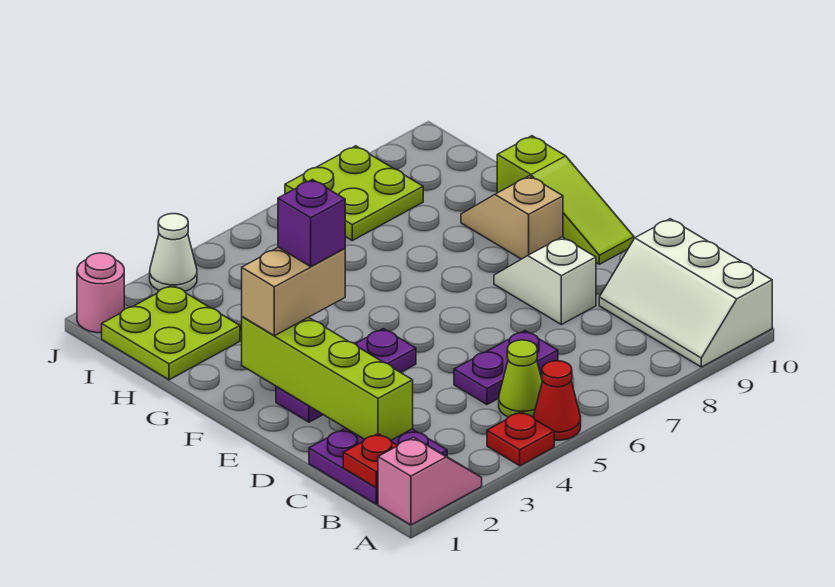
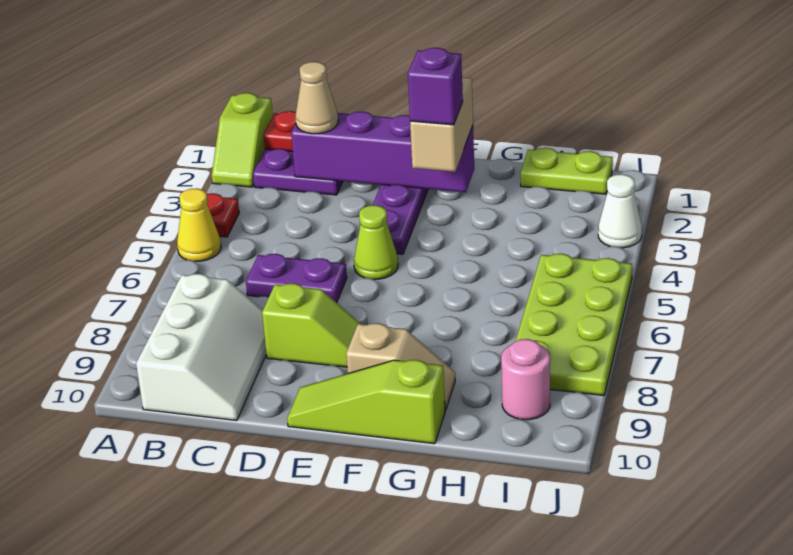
pink 1x2 slope [378,437,482,525] -> lime 1x2 slope [212,93,273,187]
red 1x1 cone [533,361,581,440] -> yellow 1x1 cone [177,188,221,261]
white 2x3 slope [599,219,772,367] -> white 2x3 slope turned to [136,274,266,421]
lime 1x1 cone [499,340,542,417] -> lime 1x1 cone moved to [354,205,398,279]
lime 1x4 brick [242,317,413,440] -> purple 1x4 brick [291,111,474,192]
none -> tan 1x1 cone [295,62,338,134]
purple 1x2 plate [454,331,558,404] -> purple 1x2 plate turned to [246,254,347,303]
white 1x2 slope [494,237,596,324] -> lime 1x2 slope [262,283,361,367]
lime 2x2 plate [102,285,240,380] -> lime 1x2 plate [520,148,613,194]
lime 2x2 plate [285,146,423,240] -> lime 2x4 plate [516,254,632,395]
pink 1x1 round brick [77,253,124,333] -> pink 1x1 round brick moved to [501,339,550,420]

